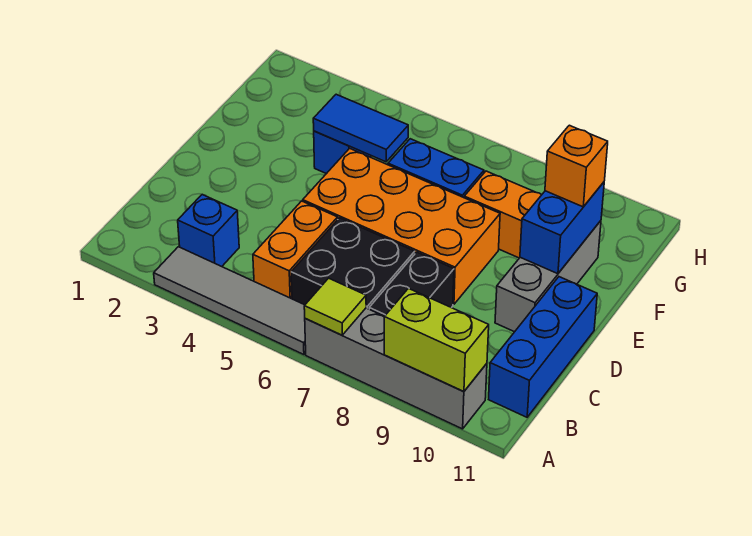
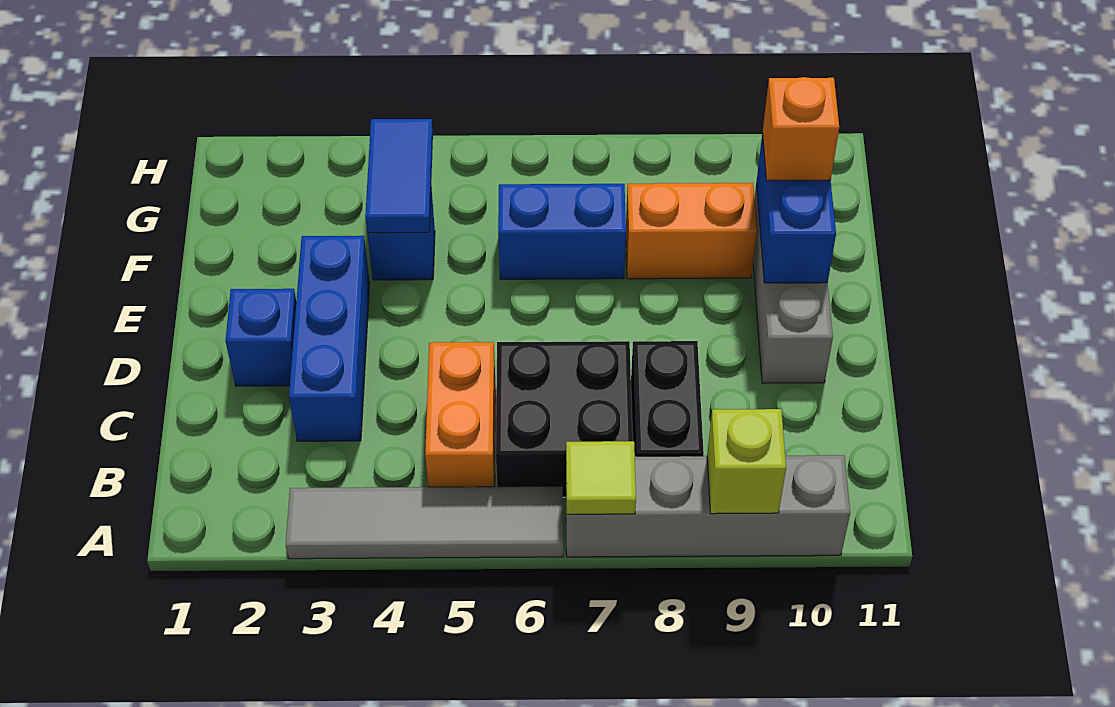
lime 1x2 brick [384,289,489,391] -> lime 1x1 brick [707,409,786,514]
blue 1x1 brick [178,195,239,267] -> blue 1x1 brick moved to [225,289,296,386]
blue 1x3 brick [489,277,597,417] -> blue 1x3 brick moved to [289,236,370,441]
orange 2x4 brick [303,148,500,304] -> none
blue 1x2 tile [313,94,408,162] -> blue 1x2 tile turned to [365,119,433,233]

